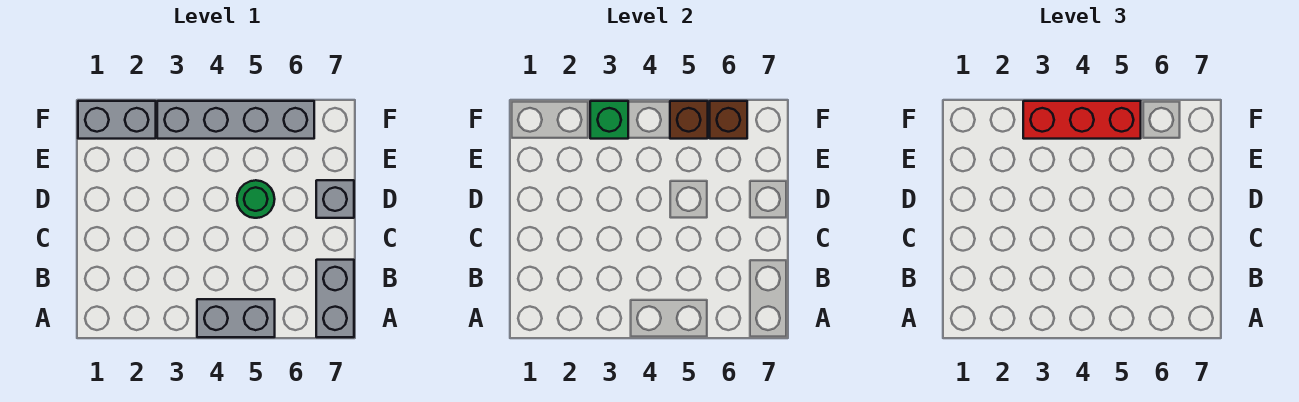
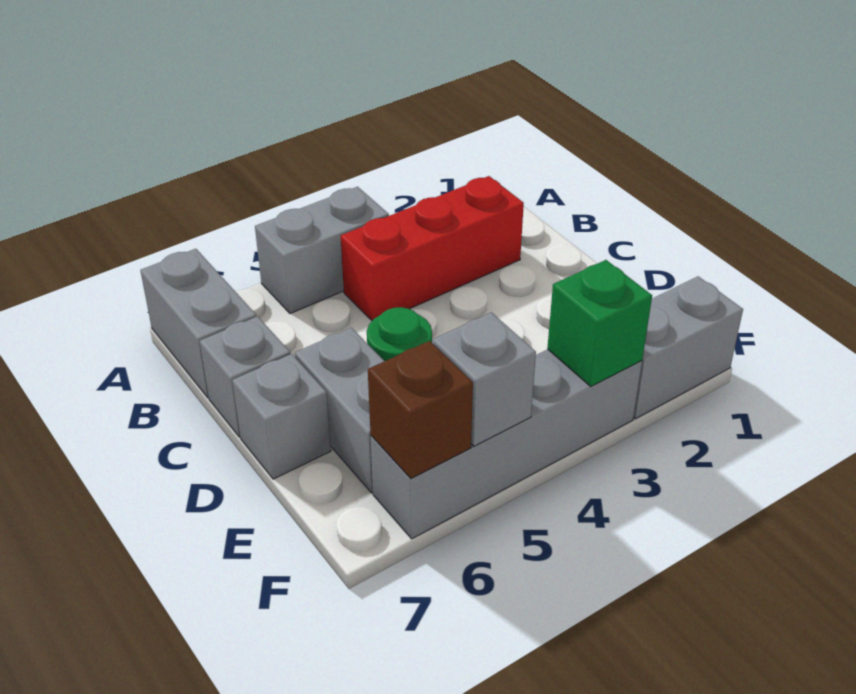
none -> grey 1x1 brick [200,316,290,437]
none -> grey 1x2 brick [295,328,384,493]
red 1x3 brick [1023,101,1141,139] -> red 1x3 brick moved to [341,176,524,321]
brown 1x1 brick [670,101,708,139] -> grey 1x1 brick [433,312,536,446]

